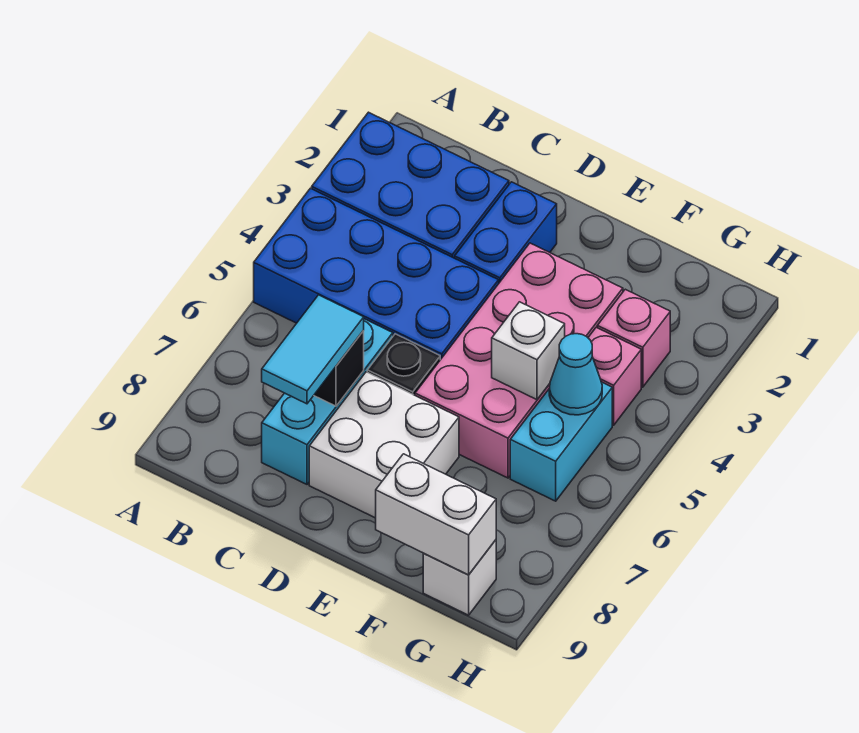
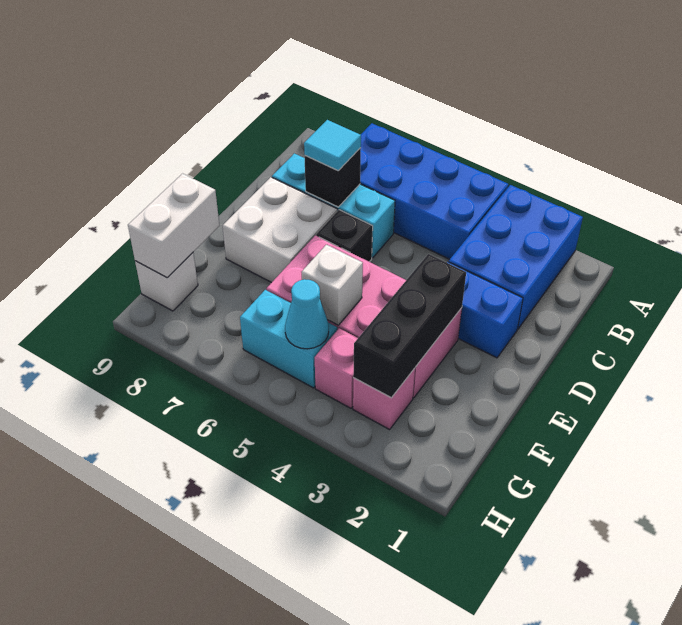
blue 2x4 brick [254,188,499,360] -> blue 2x4 brick turned to [360,123,509,259]
cyan 1x2 tile [262,295,364,404] -> cyan 1x1 tile [304,120,361,171]
none -> black 1x3 brick [353,254,466,398]

